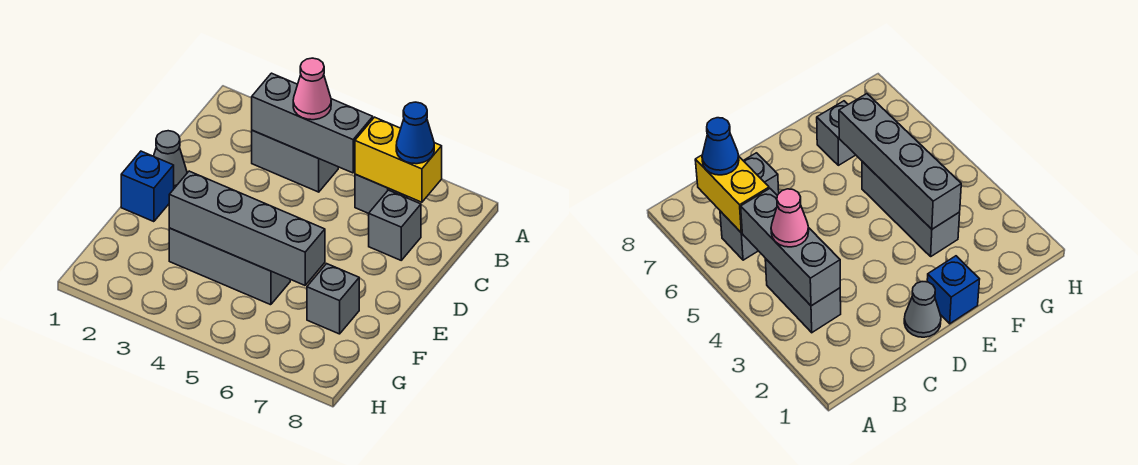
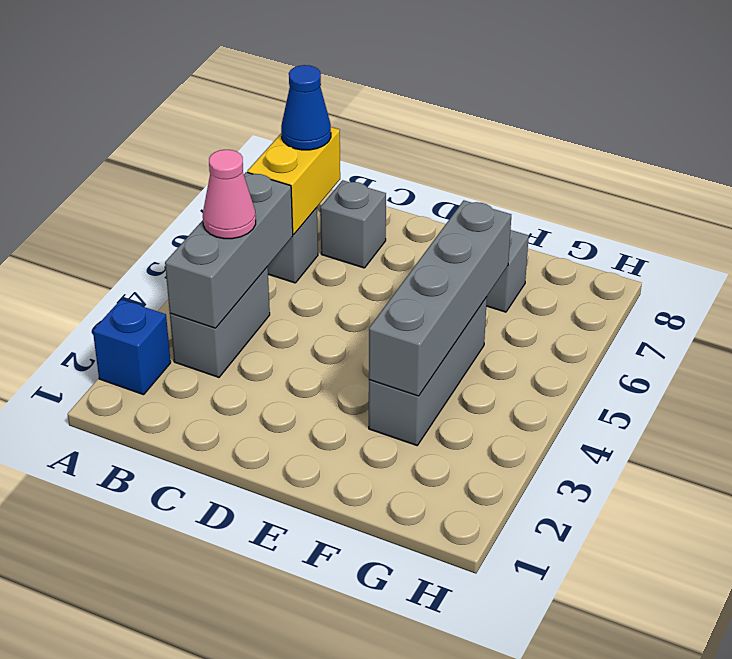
grey 1x1 cone [154,131,187,188] -> none
blue 1x1 brick [121,151,174,222] -> blue 1x1 brick moved to [93,299,171,395]

